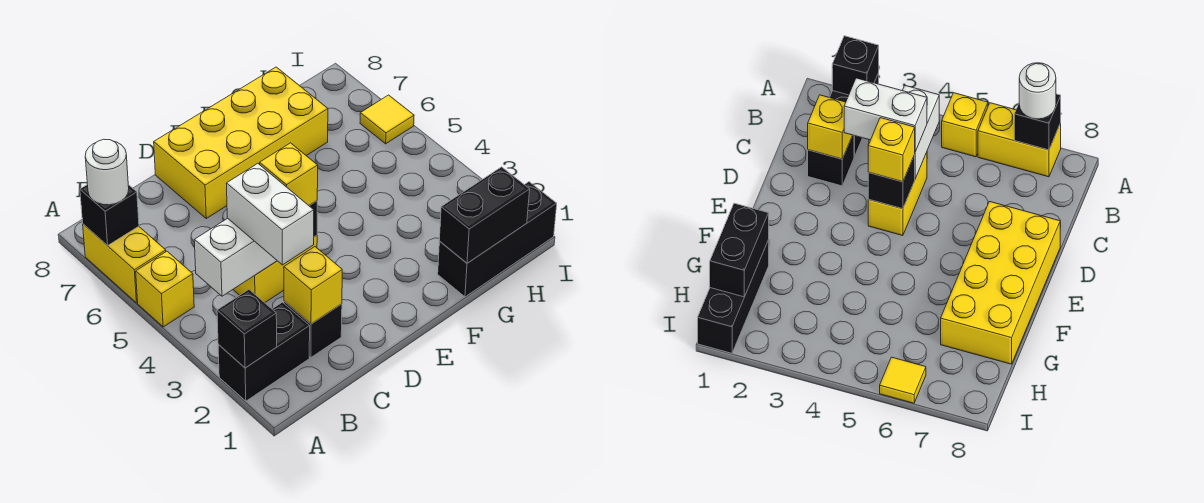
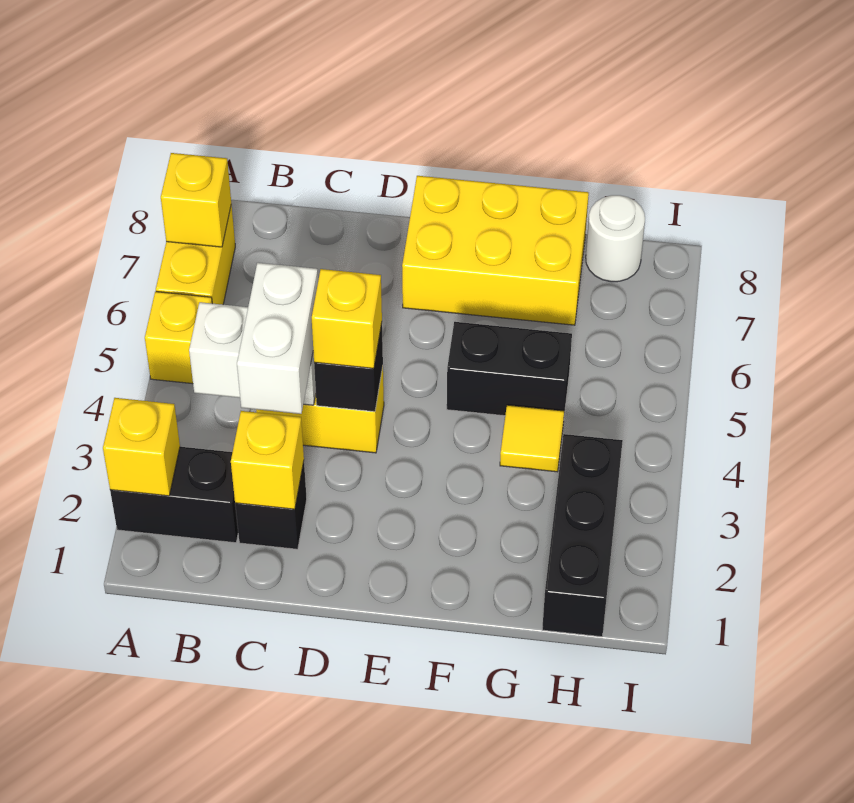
black 1x1 brick [217,290,277,368] -> yellow 1x1 brick [103,398,180,496]
black 1x1 brick [80,185,139,246] -> yellow 1x1 brick [161,153,231,247]
white 1x1 round brick [85,139,129,205] -> white 1x1 round brick moved to [586,195,645,282]
yellow 2x4 brick [154,67,328,218] -> yellow 2x3 brick [402,176,589,325]
black 1x3 brick [438,182,557,297] -> black 1x3 brick turned to [542,434,623,637]
black 1x2 brick [439,167,530,263] -> black 1x2 brick moved to [447,322,572,416]
yellow 1x1 tile [360,95,414,144] -> yellow 1x1 tile moved to [500,405,564,472]

